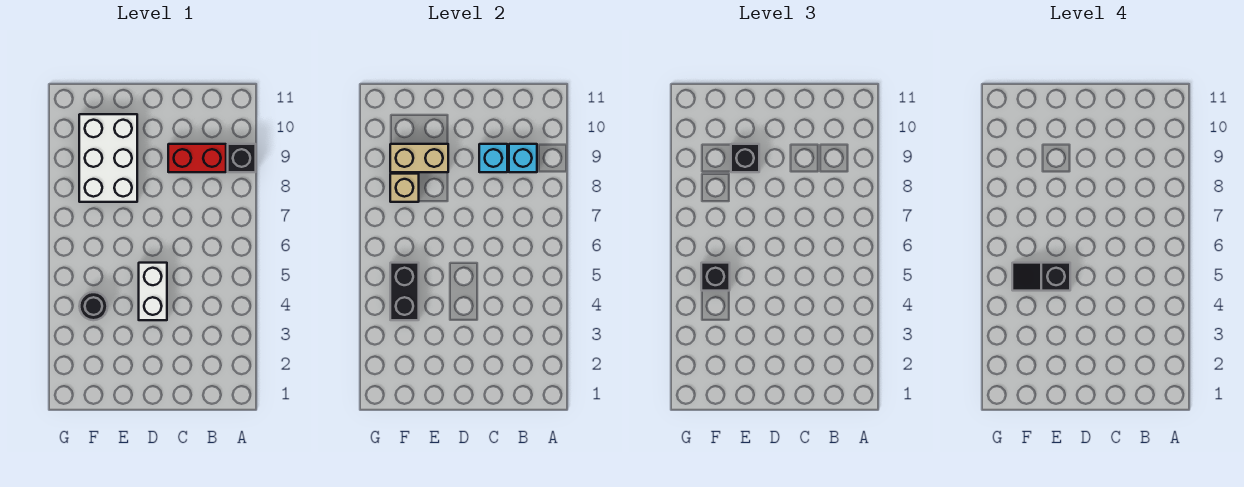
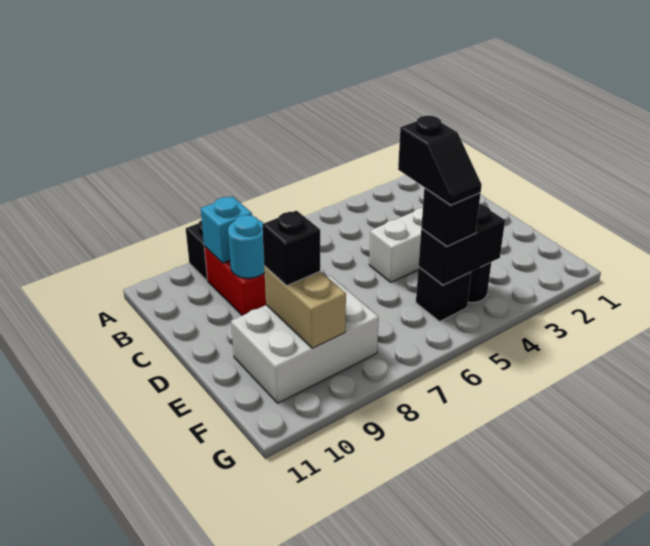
cyan 1x1 brick [479,144,507,172] -> cyan 1x1 round brick [228,215,265,278]
none -> black 1x1 brick [416,267,471,321]
tan 1x1 brick [390,174,419,202] -> none

